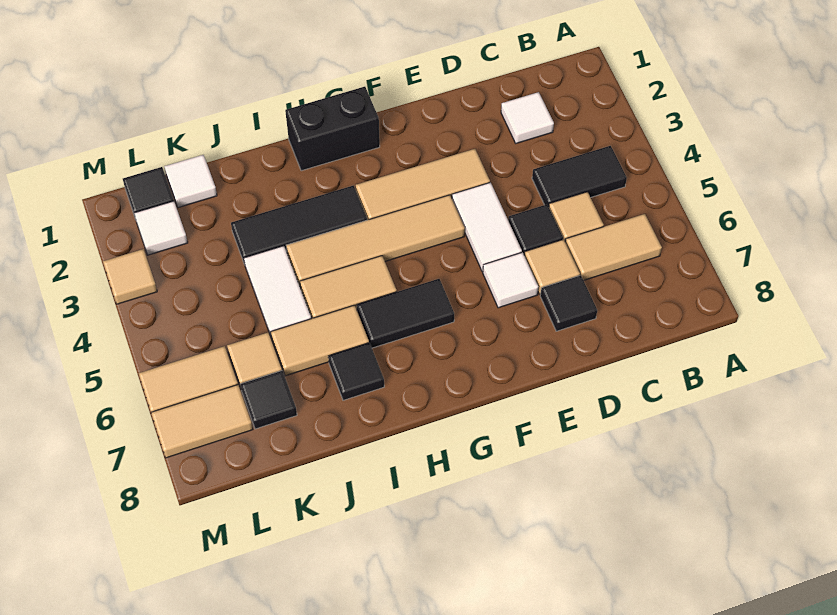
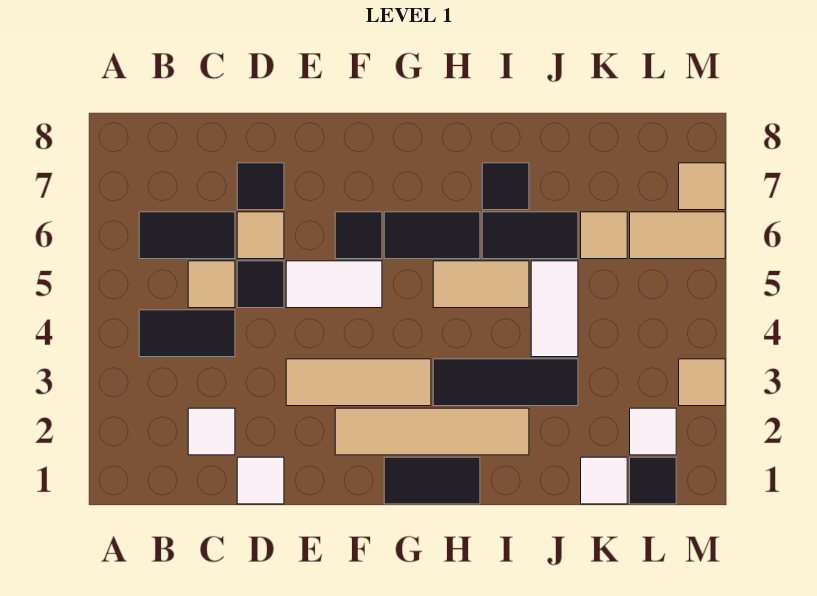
tan 1x2 tile [565,214,662,280] -> black 1x2 tile [139,212,235,259]
white 1x2 tile [452,182,522,272] -> white 1x2 tile turned to [286,261,382,308]
white 1x1 tile [483,252,538,308] -> white 1x1 tile moved to [237,457,284,504]
tan 1x4 tile [286,195,465,288] -> tan 1x4 tile moved to [335,408,529,455]
black 1x2 brick [285,87,380,171] -> black 1x2 tile [384,457,480,504]
tan 1x2 tile [271,305,369,376] -> black 1x2 tile [482,212,578,259]
black 1x1 tile [240,371,297,429] -> black 1x1 tile moved to [335,212,382,259]
tan 1x2 tile [151,385,253,458] -> tan 1x1 tile [679,163,725,210]

